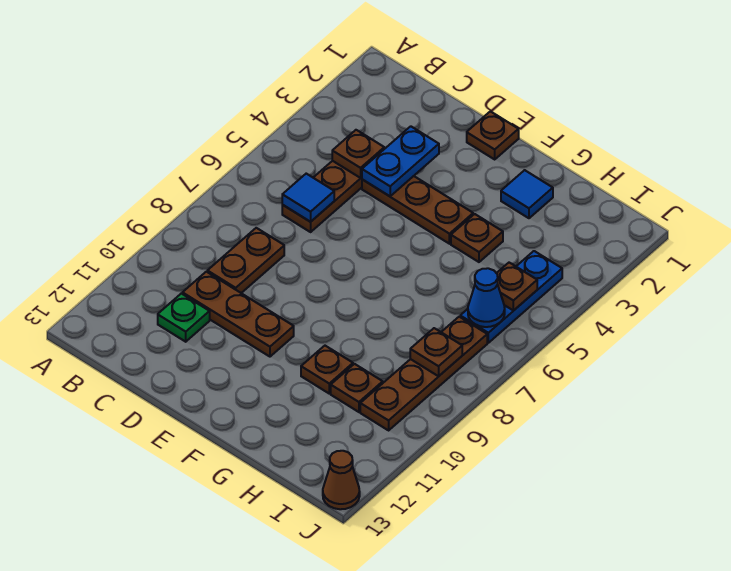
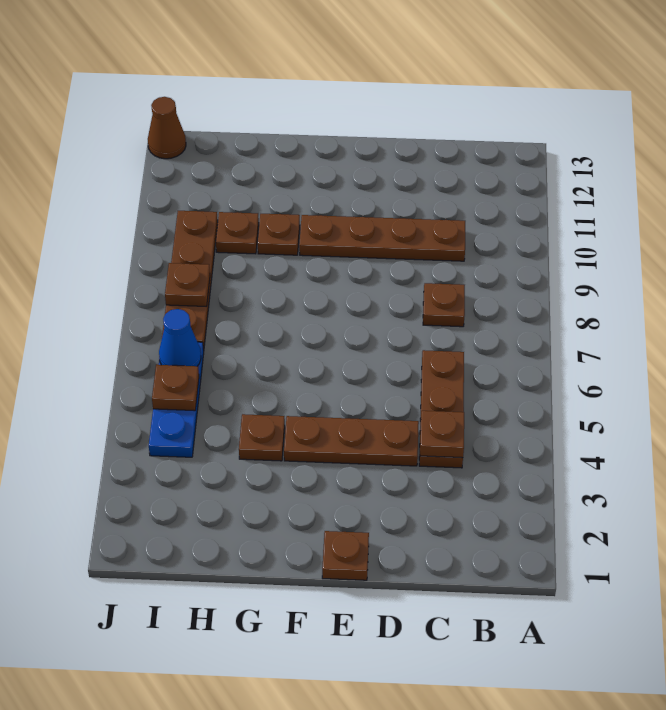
blue 1x1 tile [282,174,334,222] -> none
brown 1x2 plate [207,228,284,293] -> brown 1x1 plate [423,283,465,327]
brown 1x3 plate [182,272,294,357] -> brown 1x4 plate [299,215,465,261]
green 1x1 plate [158,294,210,342] -> none
blue 1x2 plate [362,126,439,196] -> none
blue 1x1 tile [501,170,553,218] -> none

